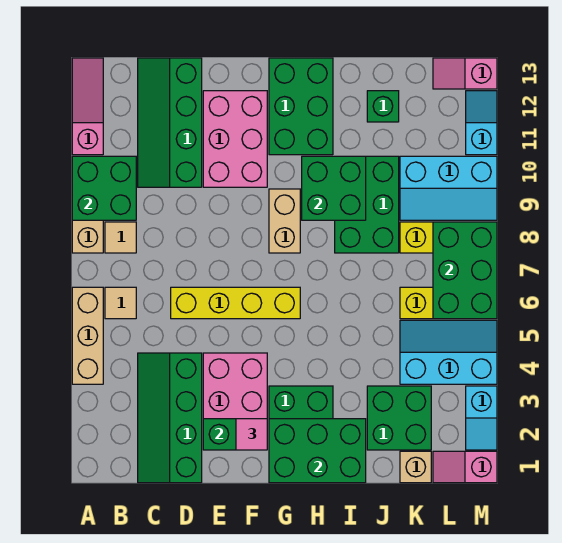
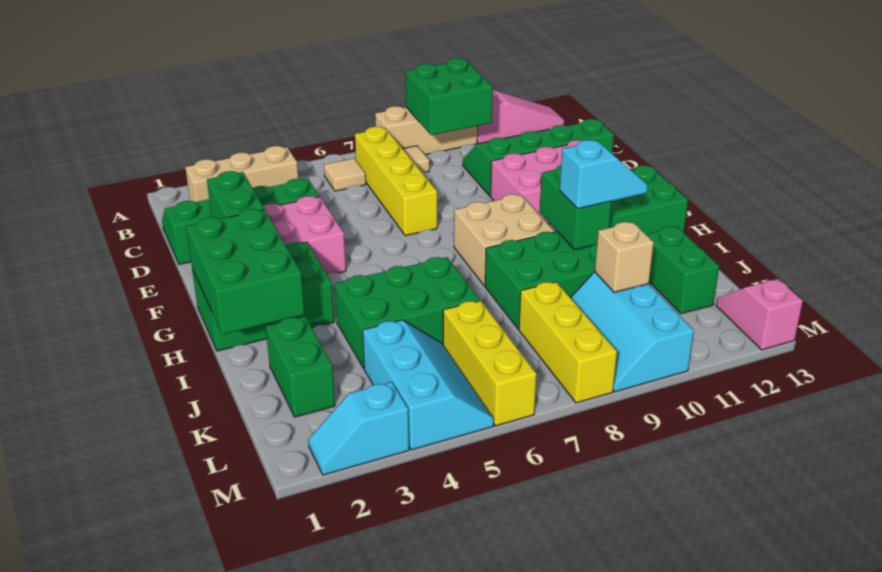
tan 1x3 brick [72,287,103,384] -> tan 1x3 brick moved to [185,146,298,202]
yellow 1x4 brick [171,287,300,319] -> yellow 1x4 brick moved to [355,127,437,236]
pink 1x1 tile [236,419,267,450] -> none
tan 1x2 brick [269,189,300,253] -> tan 2x2 brick [454,194,554,286]
green 2x2 brick [302,156,366,220] -> green 1x2 brick [539,165,612,250]
green 2x2 brick [367,386,431,450] -> green 1x2 brick [266,317,335,417]
green 1x1 brick [367,91,399,122] -> green 1x2 brick [646,227,719,314]
tan 1x1 brick [400,451,431,483] -> tan 1x1 brick moved to [595,222,654,292]
pink 1x2 slope [433,451,497,483] -> none
green 2x3 brick [433,222,497,319] -> green 2x3 brick moved to [334,257,480,368]
cyan 1x2 slope [466,91,497,155] -> cyan 1x2 slope moved to [560,140,648,209]

